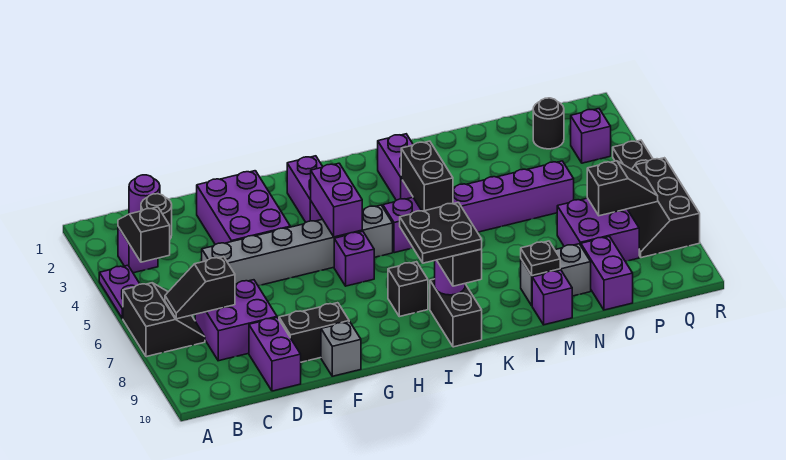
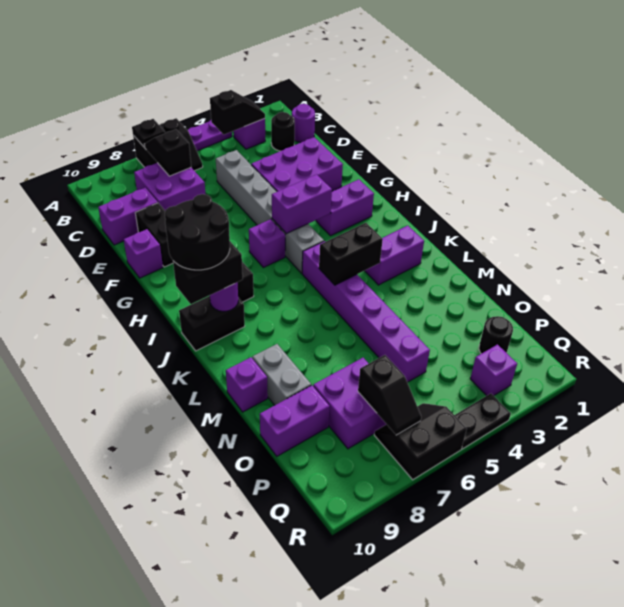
grey 1x1 brick [321,322,361,376] -> purple 1x1 brick [124,229,163,278]
black 2x2 plate [400,203,482,263] -> black 2x2 round brick [165,194,230,270]
black 1x1 plate [521,241,560,276] -> black 1x1 plate moved to [132,119,165,147]
black 2x3 slope [628,158,700,258] -> black 2x2 slope [374,403,467,480]

